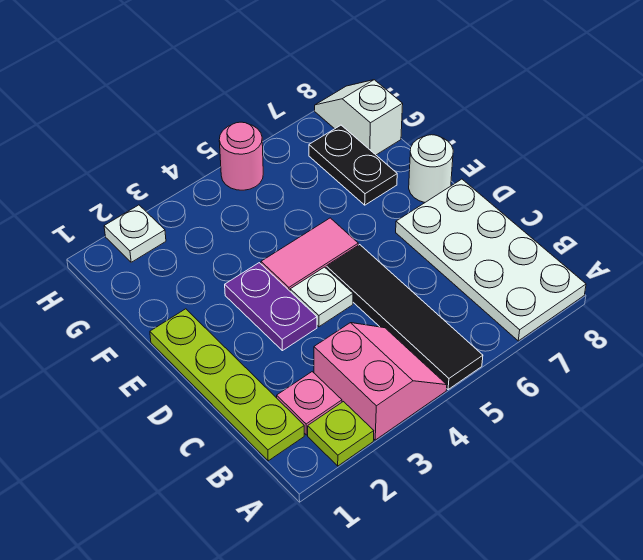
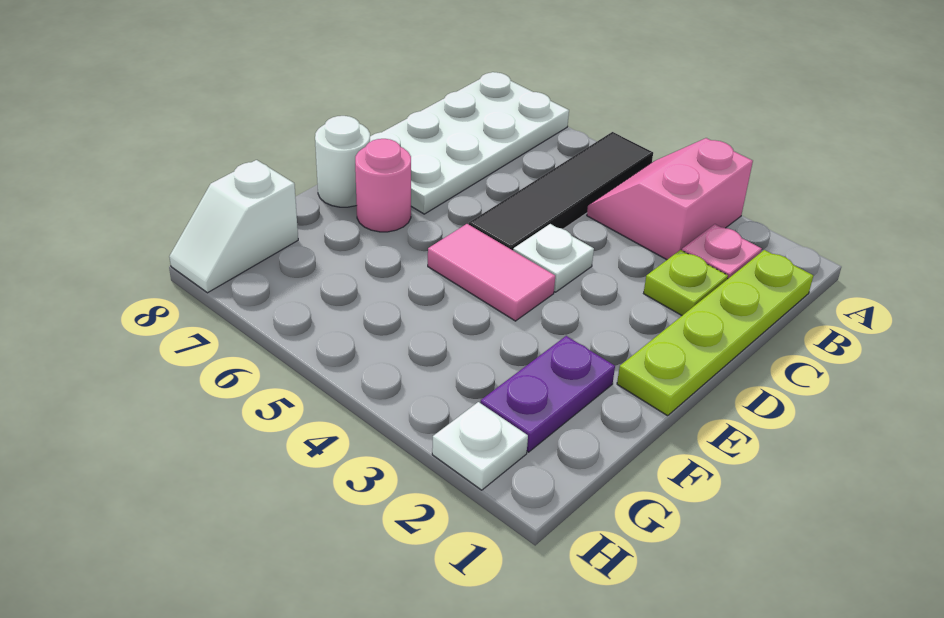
lime 1x1 plate [308,402,374,466] -> lime 1x1 plate moved to [644,250,728,315]
purple 1x2 plate [225,263,317,351] -> purple 1x2 plate moved to [480,336,615,452]
black 1x2 plate [309,125,397,205] -> none
pink 1x1 round brick [219,122,263,190] -> pink 1x1 round brick moved to [355,139,411,232]

